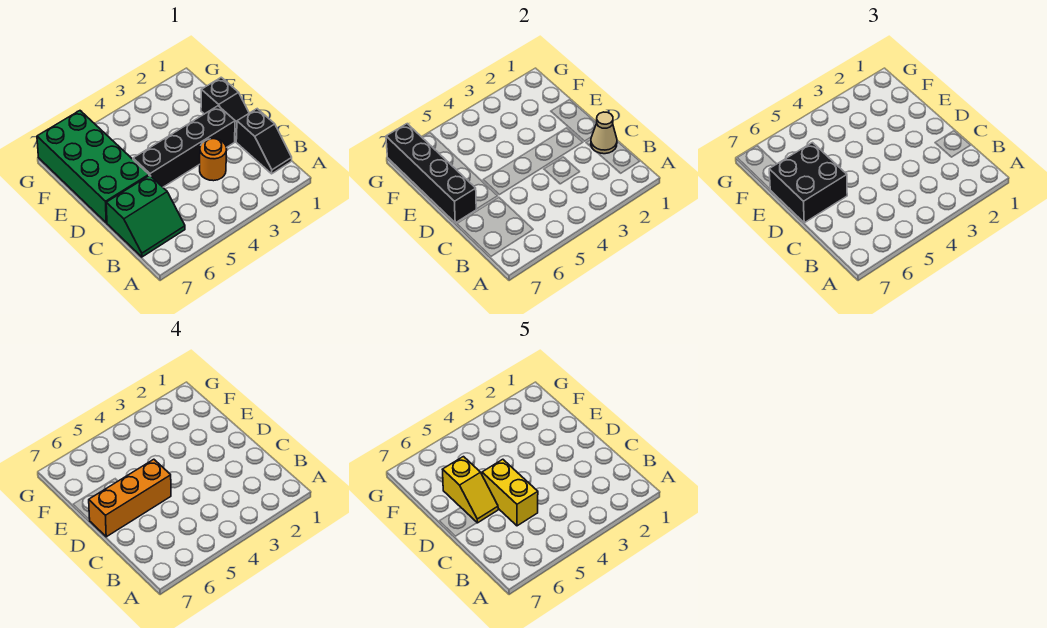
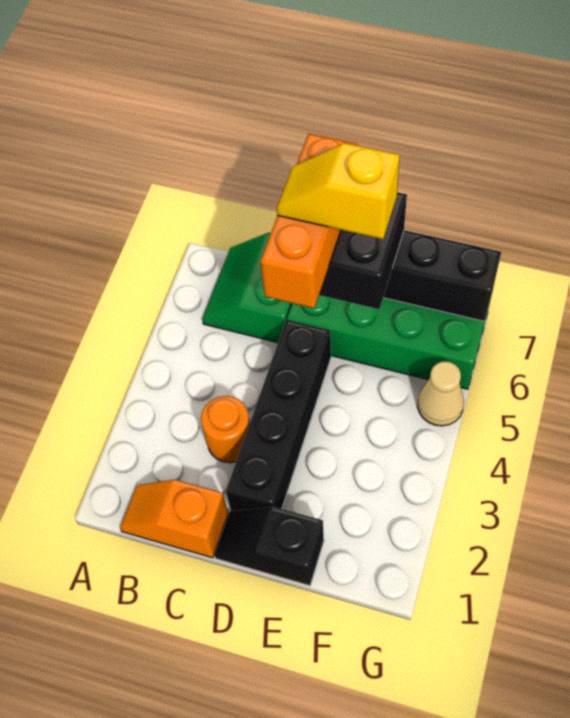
black 1x2 slope [236,109,292,174] -> orange 1x2 slope [120,480,228,558]
tan 1x1 cone [591,112,617,154] -> tan 1x1 cone moved to [418,361,464,426]
yellow 1x2 brick [482,459,538,526] -> none

